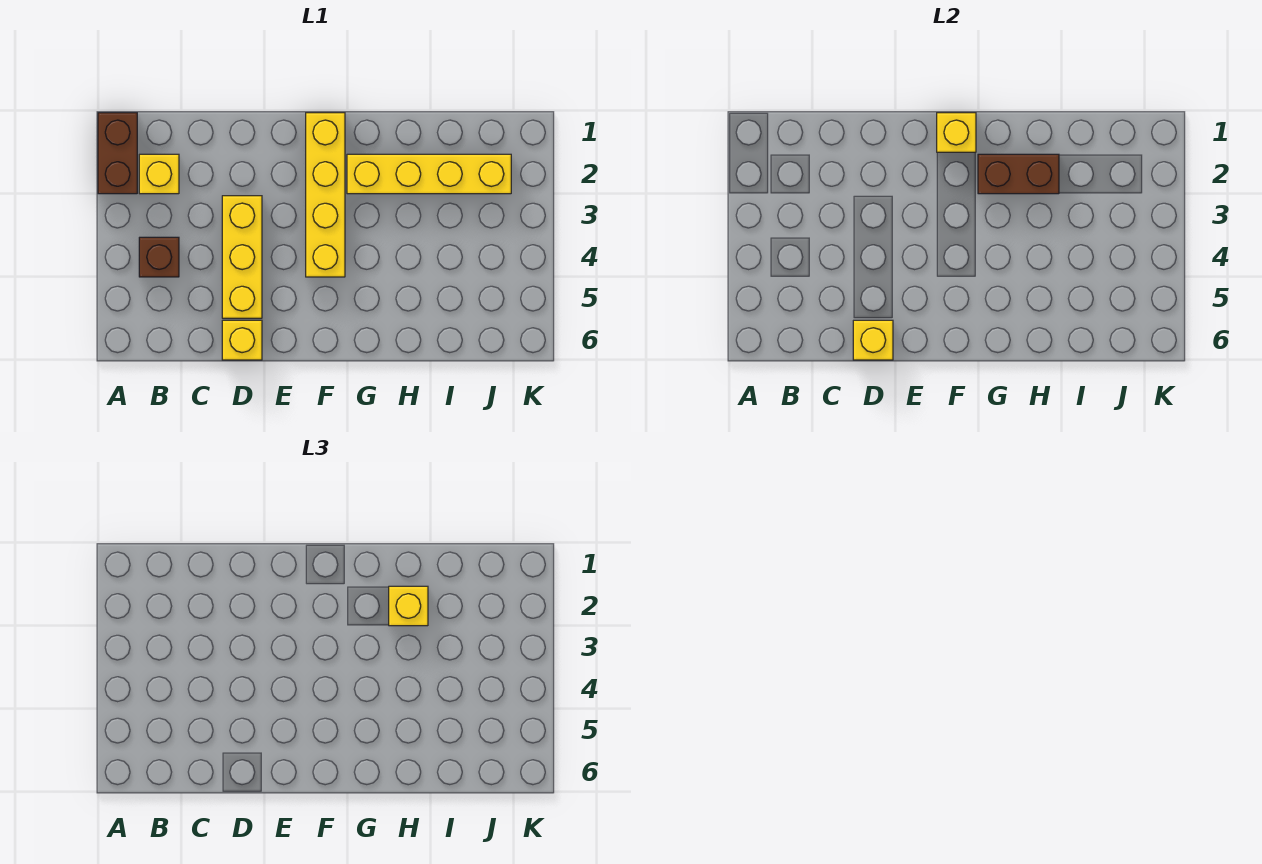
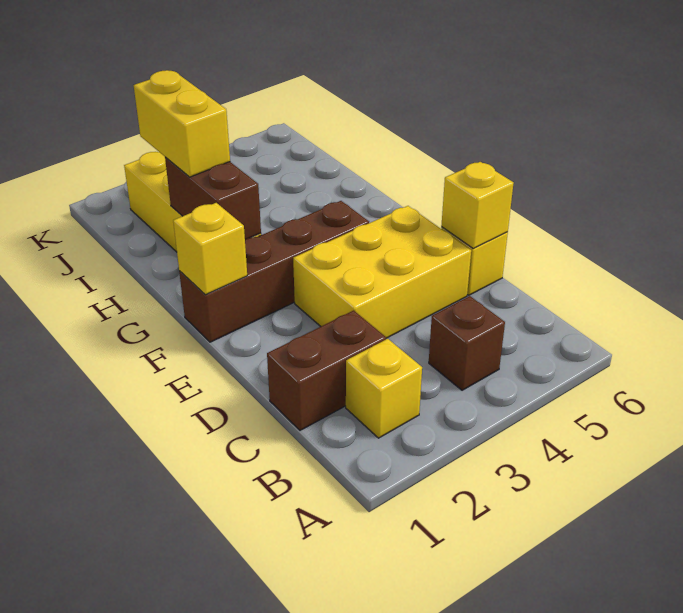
brown 1x2 brick [98,113,137,194] -> brown 1x2 brick moved to [267,310,386,430]
yellow 1x3 brick [222,196,262,318] -> yellow 2x3 brick [293,206,471,338]
yellow 1x4 brick [306,113,345,277] -> brown 1x4 brick [179,201,369,342]
yellow 1x1 brick [389,586,428,626] -> yellow 1x2 brick [134,70,230,177]

